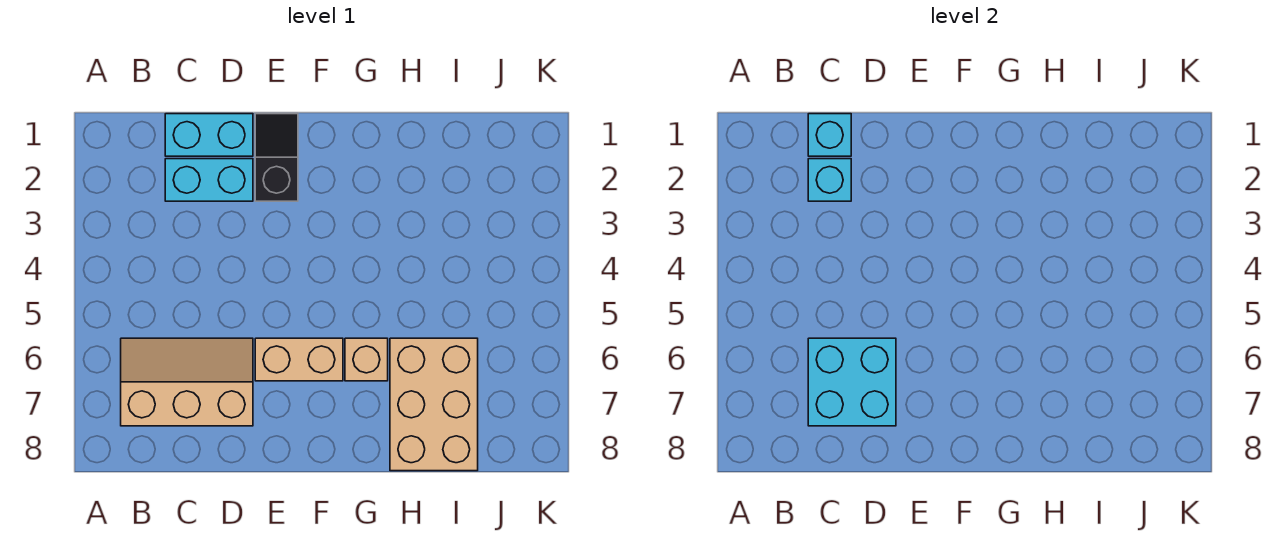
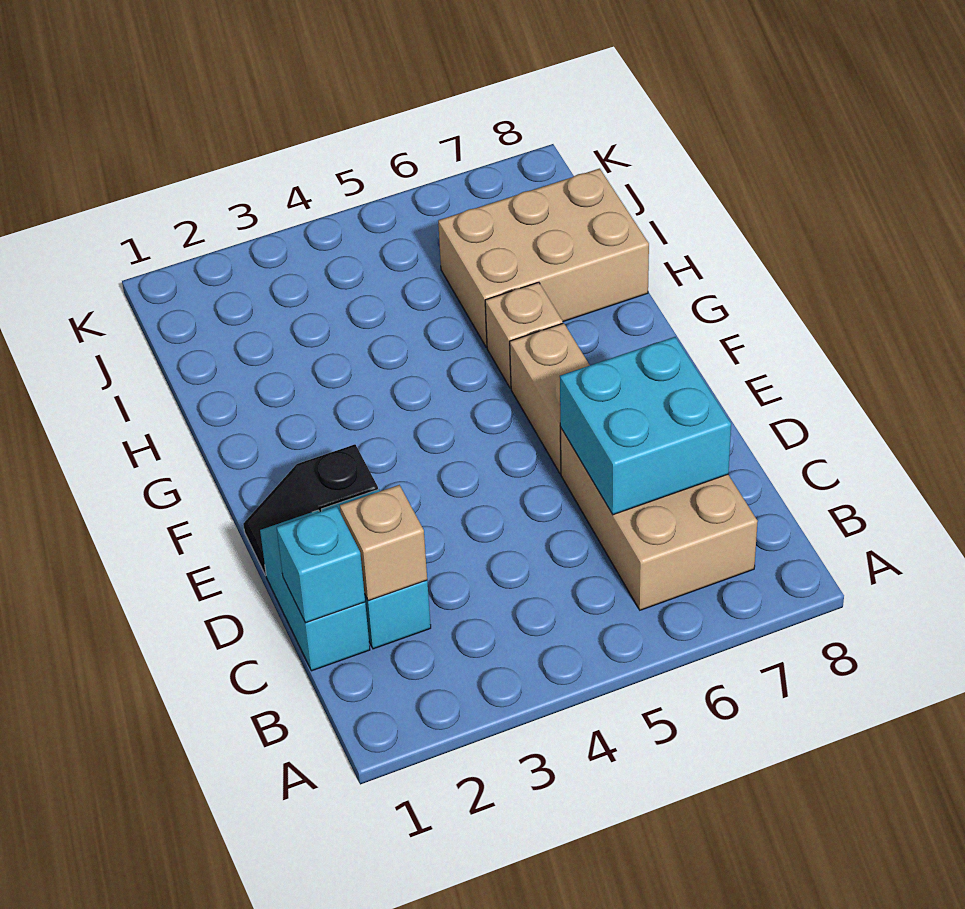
tan 2x3 slope [121,338,253,426] -> tan 2x3 brick [561,428,758,610]
cyan 1x1 brick [808,159,851,201] -> tan 1x1 brick [340,485,427,601]

